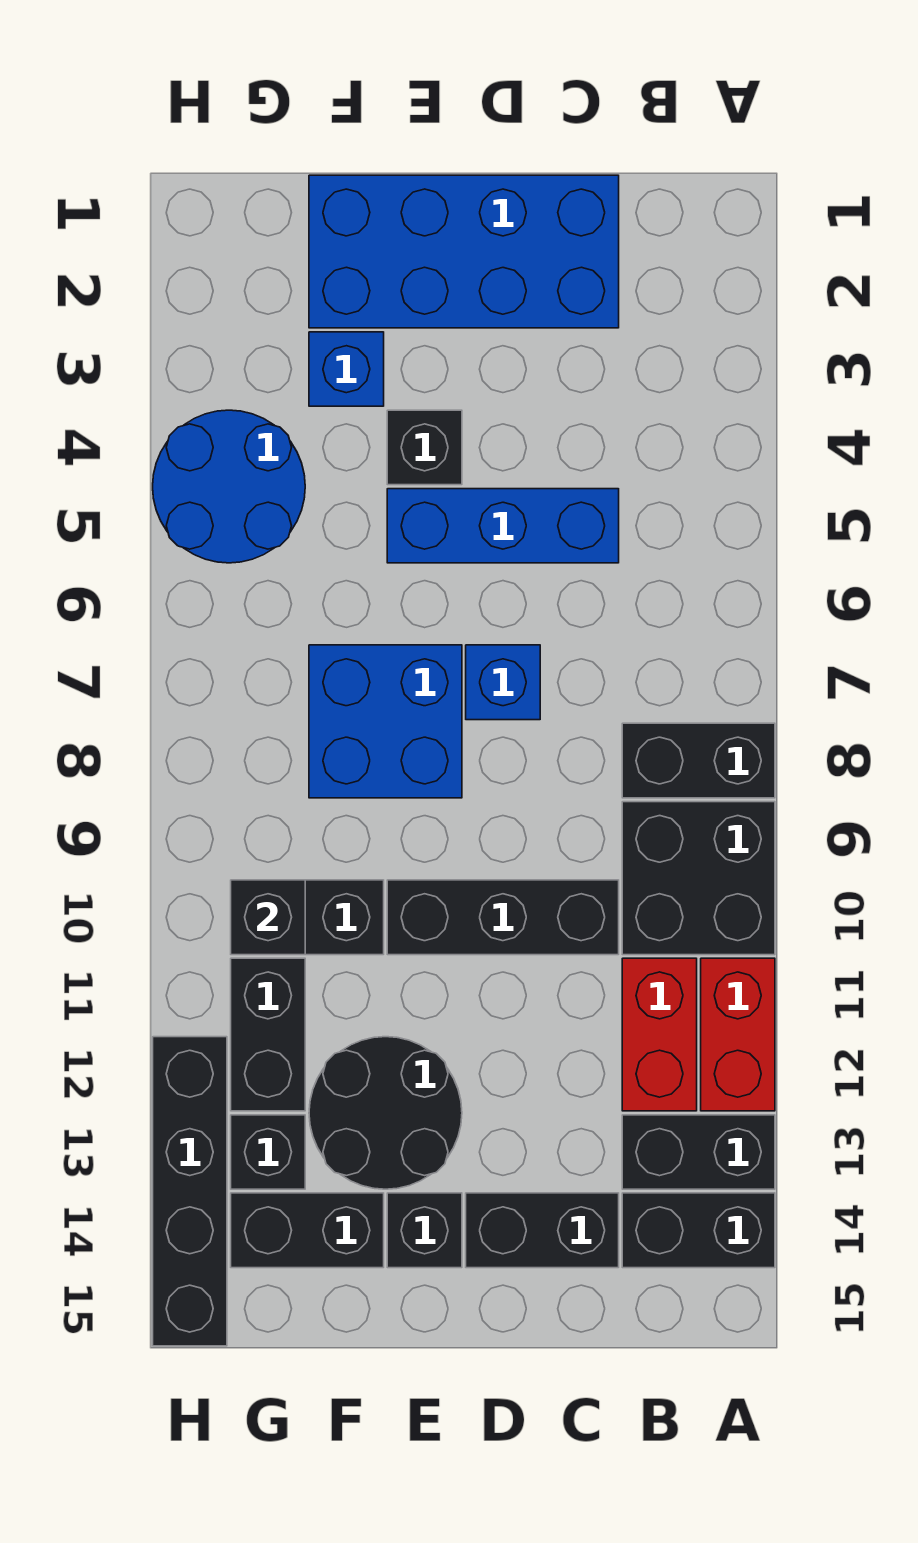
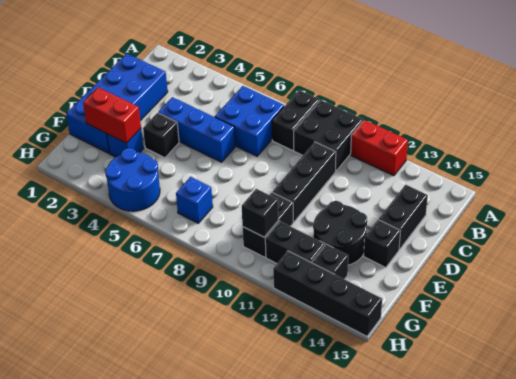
black 1x2 brick [622,1115,775,1189] -> none
black 1x2 brick [622,1193,775,1268] -> none
red 1x2 brick [622,958,697,1111] -> red 1x2 brick moved to [83,87,141,143]
blue 1x3 brick [387,489,619,563] -> blue 1x3 brick turned to [158,97,235,162]
blue 1x1 brick [466,645,540,720] -> blue 1x1 brick moved to [176,177,213,223]
blue 2x2 brick [309,645,462,798] -> blue 2x2 brick moved to [215,86,284,156]
black 1x2 brick [231,1193,384,1268] -> none

